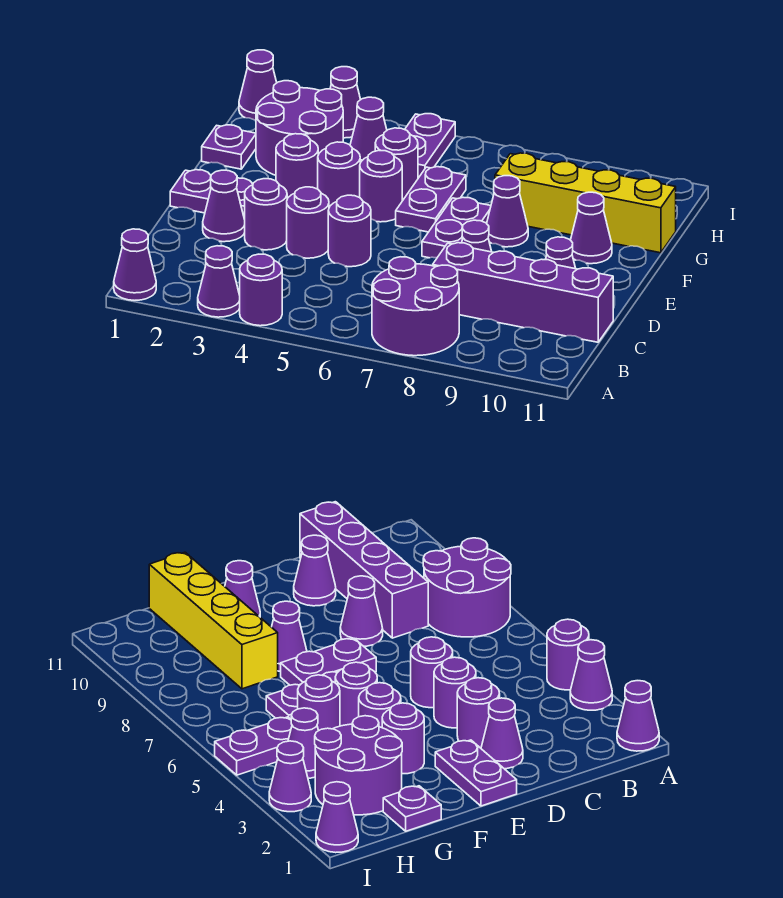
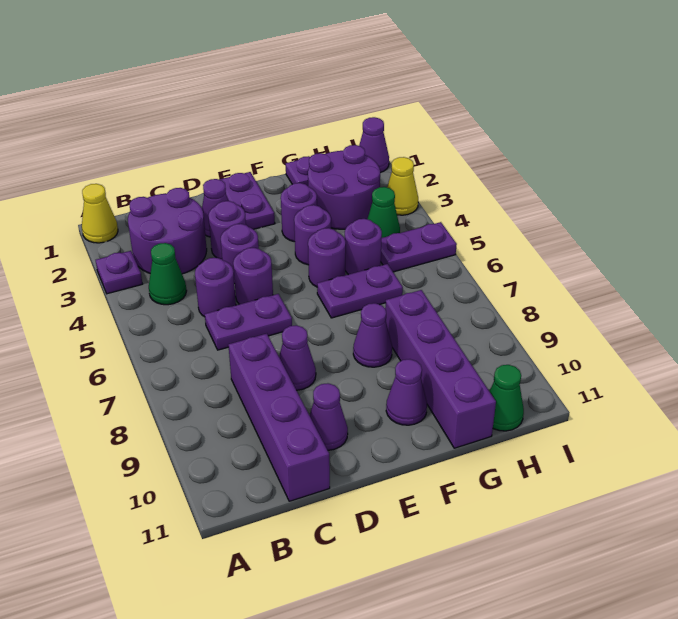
purple 1x1 cone [114,229,156,300] -> yellow 1x1 cone [82,184,118,243]
purple 1x1 cone [198,246,240,317] -> purple 1x1 plate [96,251,142,294]
purple 1x1 round brick [240,254,282,326] -> purple 1x1 round brick moved to [195,258,236,317]
purple 2x2 round brick [372,257,459,356] -> purple 2x2 round brick moved to [128,188,207,274]
none -> green 1x1 cone [149,243,187,305]
purple 1x2 plate [422,197,491,258] -> purple 1x2 plate moved to [205,294,292,350]
yellow 1x4 brick [495,153,676,253] -> purple 1x4 brick [385,290,496,448]
purple 1x1 cone [350,97,387,163] -> green 1x1 cone [368,187,400,238]
none -> green 1x1 cone [489,365,524,431]
purple 1x1 cone [330,67,361,138] -> yellow 1x1 cone [387,157,418,215]

